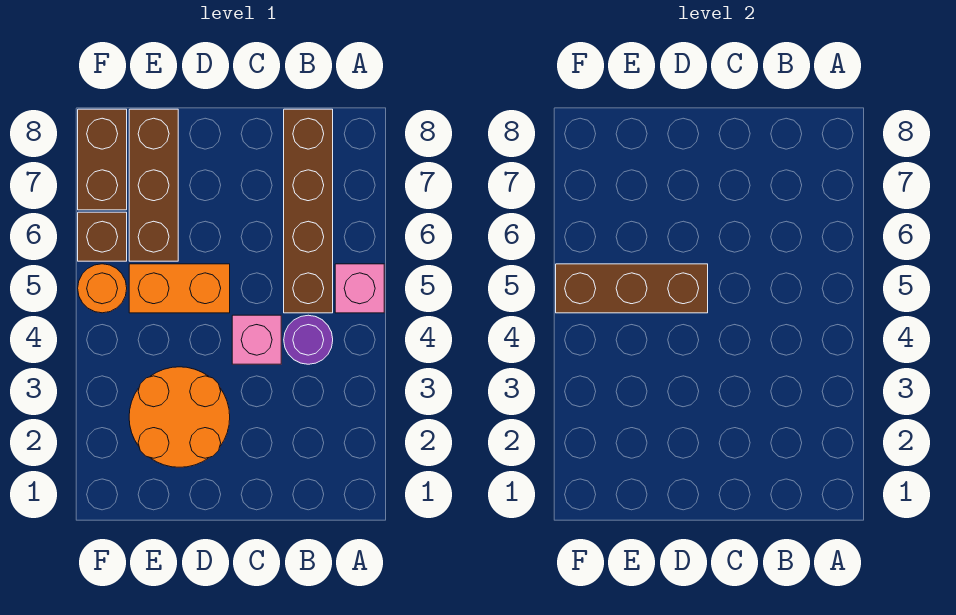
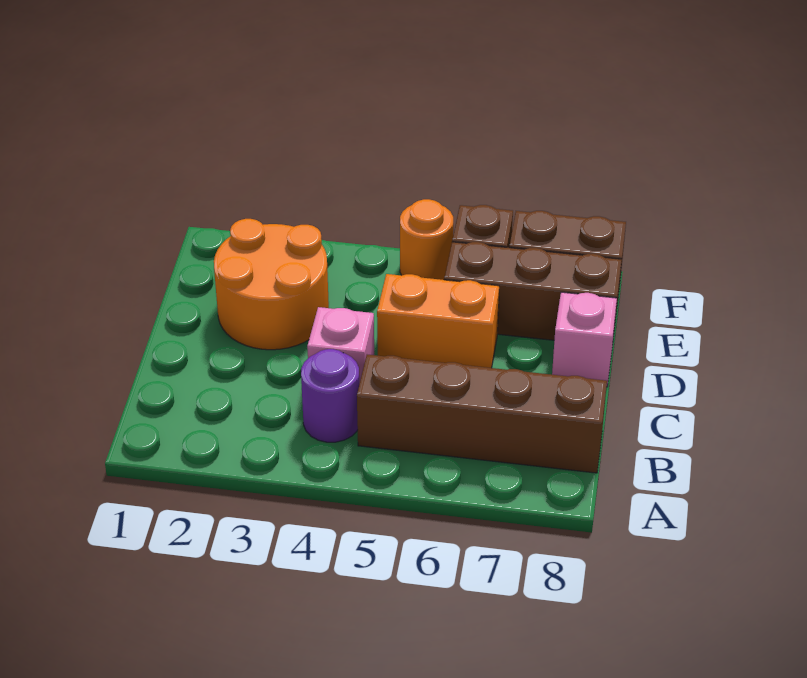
pink 1x1 brick [335,264,384,313] -> pink 1x1 brick moved to [552,292,617,387]
orange 1x2 brick [129,264,230,313] -> orange 1x2 brick turned to [377,274,499,368]
brown 1x3 brick [556,264,708,313] -> none

